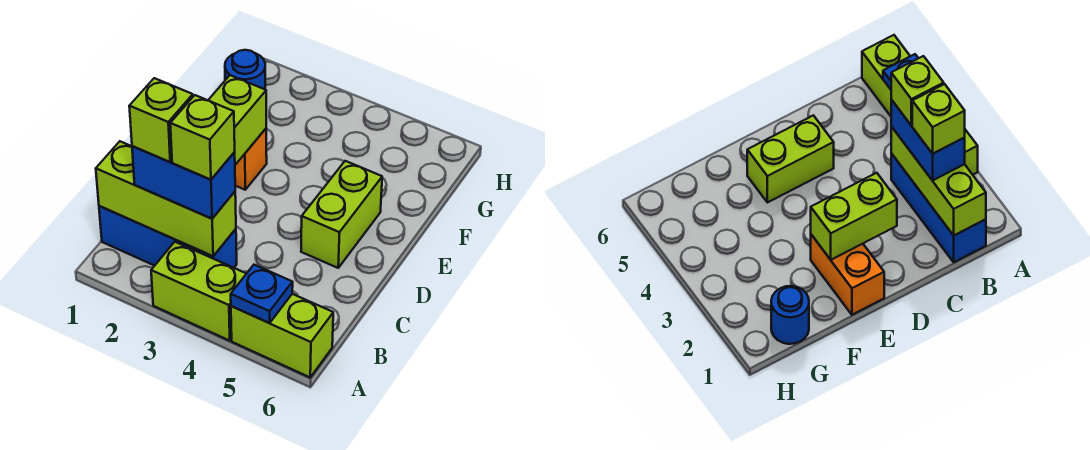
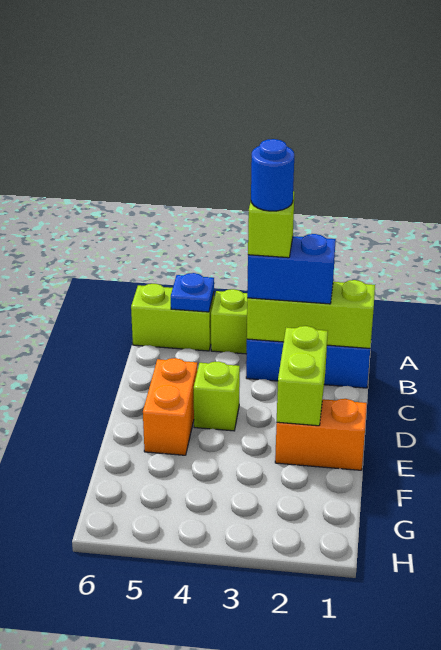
lime 1x1 brick [129,78,193,162] -> lime 1x1 brick moved to [194,361,240,431]
lime 1x2 brick [301,161,382,268] -> orange 1x2 brick [143,358,197,455]
blue 1x1 round brick [225,50,265,89] -> blue 1x1 round brick moved to [251,139,294,211]

